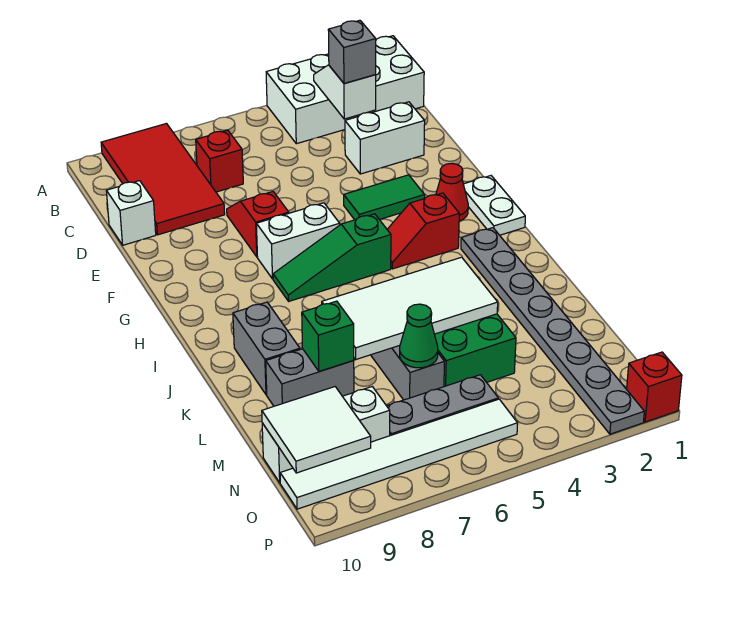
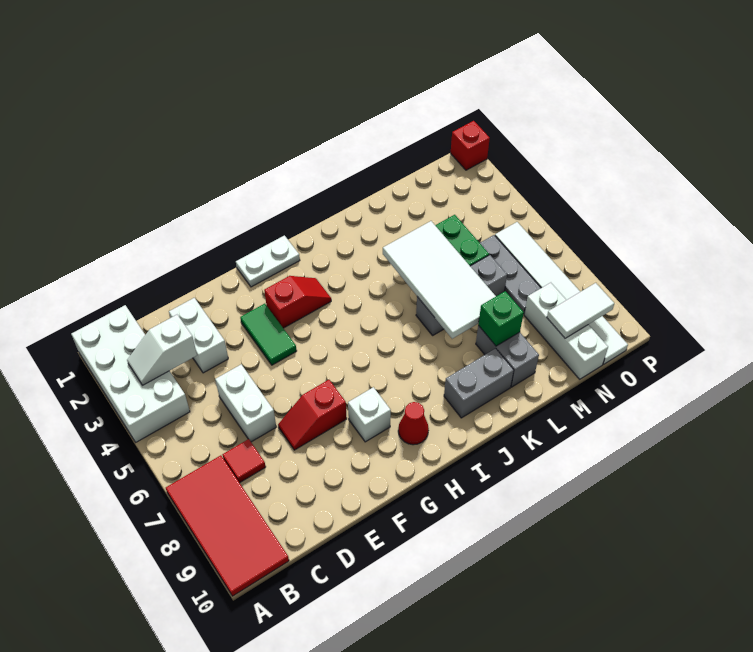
red 2x4 tile [101,124,225,235] -> red 2x4 tile turned to [166,455,289,596]
grey 1x1 brick [328,20,376,84] -> none
red 1x1 brick [196,130,243,192] -> red 1x1 tile [222,439,266,483]
white 1x1 brick [107,181,156,245] -> white 1x1 brick moved to [348,387,391,442]
red 1x1 cone [436,163,468,221] -> red 1x1 cone moved to [398,402,429,445]
white 1x2 brick [256,203,340,279] -> white 1x2 brick moved to [215,364,276,442]
red 1x2 slope [387,193,459,269] -> red 1x2 slope turned to [264,276,331,328]
green 1x3 slope [273,214,391,301] -> none
grey 1x8 plate [461,228,644,434] -> none
green 1x1 cone [400,304,438,368] -> none
white 2x2 tile [262,387,371,473] -> white 1x2 tile [547,283,614,338]

